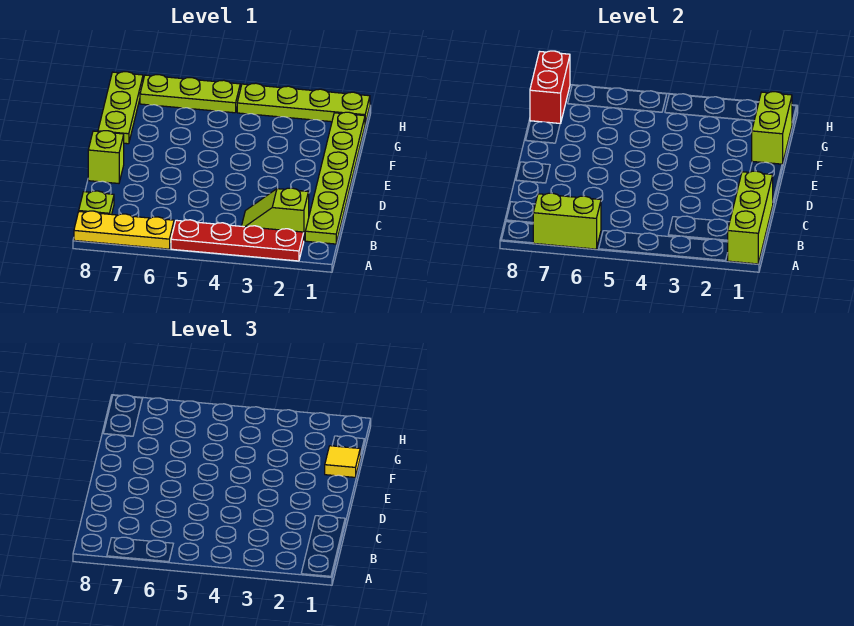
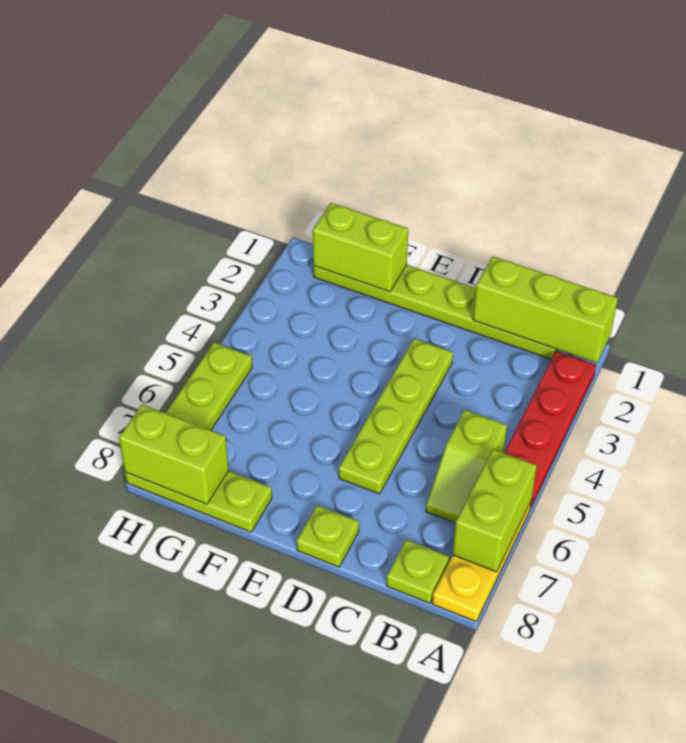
lime 1x2 slope [242,188,309,239] -> lime 1x2 slope moved to [426,410,507,523]
lime 1x1 brick [88,131,124,183] -> lime 1x1 plate [297,505,359,567]
yellow 1x1 tile [325,446,360,477] -> none
red 1x2 brick [530,51,570,124] -> lime 1x2 brick [119,404,229,504]
lime 1x4 plate [237,83,370,123] -> lime 1x4 plate moved to [339,339,453,494]

